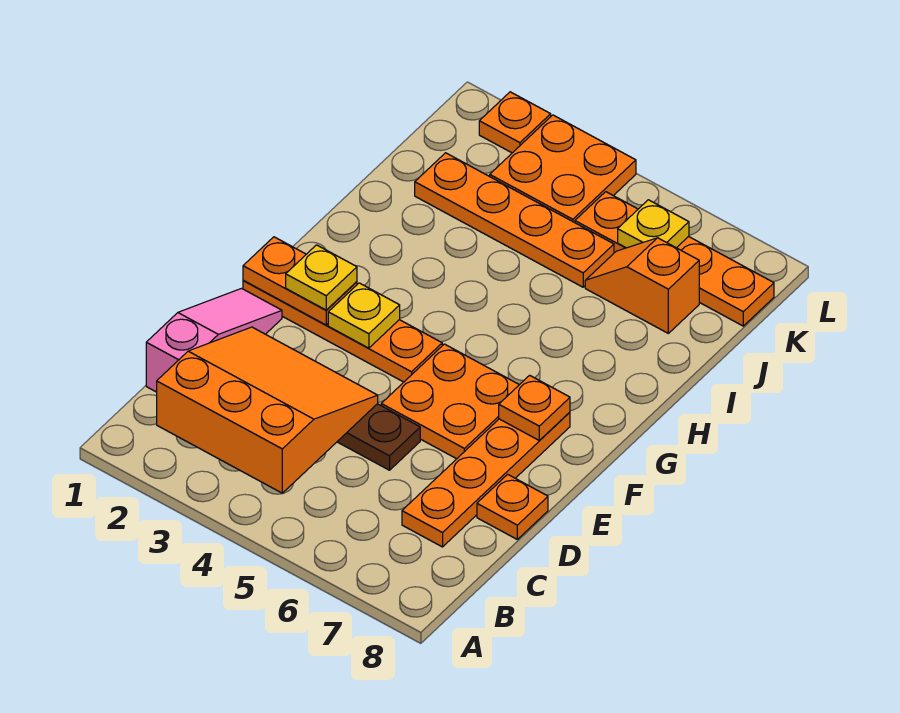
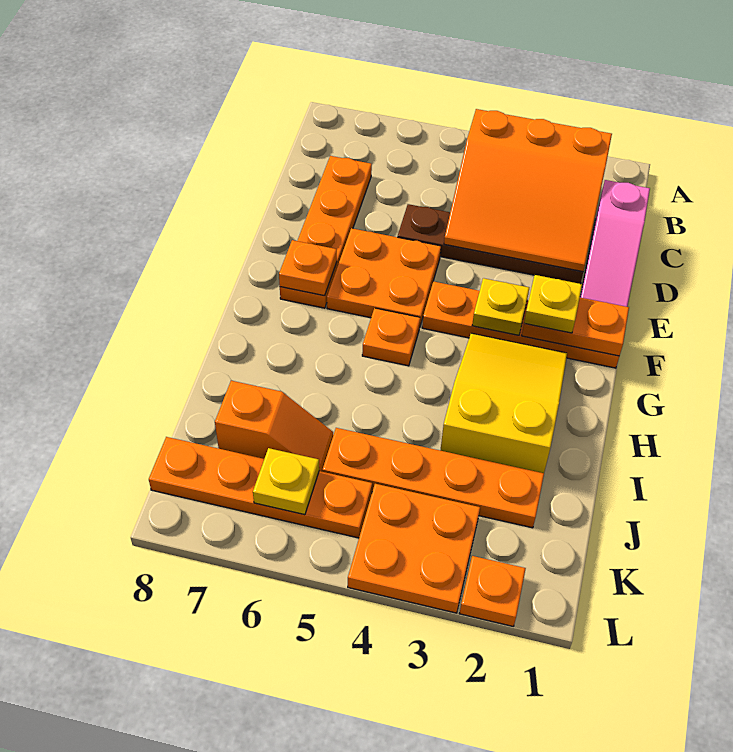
orange 1x1 plate [477,474,548,539] -> orange 1x1 plate moved to [362,308,420,366]
none -> yellow 2x3 slope [440,333,567,473]

